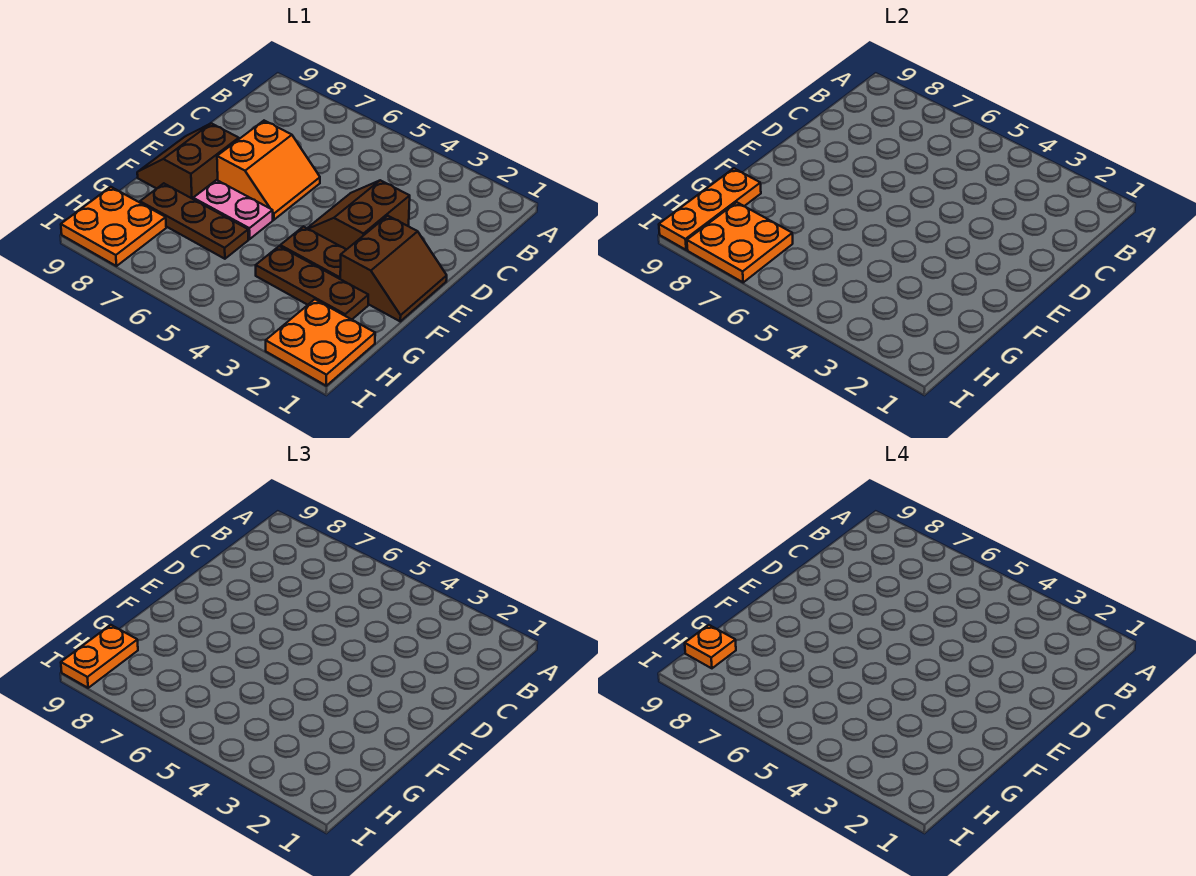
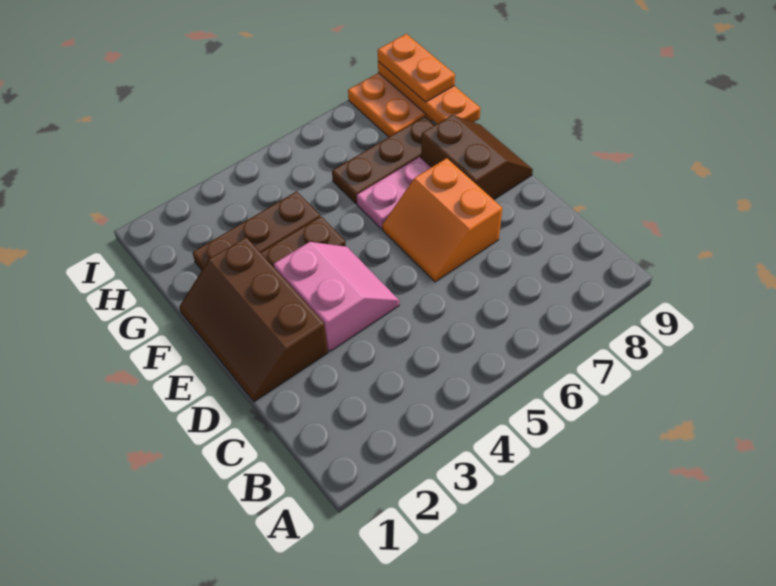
brown 2x2 slope [307,180,410,250] -> pink 2x2 slope [274,242,399,351]
brown 2x2 slope [340,216,447,321] -> brown 2x3 slope [179,237,328,402]
orange 2x2 plate [266,299,375,386] -> none
orange 2x2 plate [687,202,793,282] -> none
orange 1x1 plate [685,625,736,668] -> none

